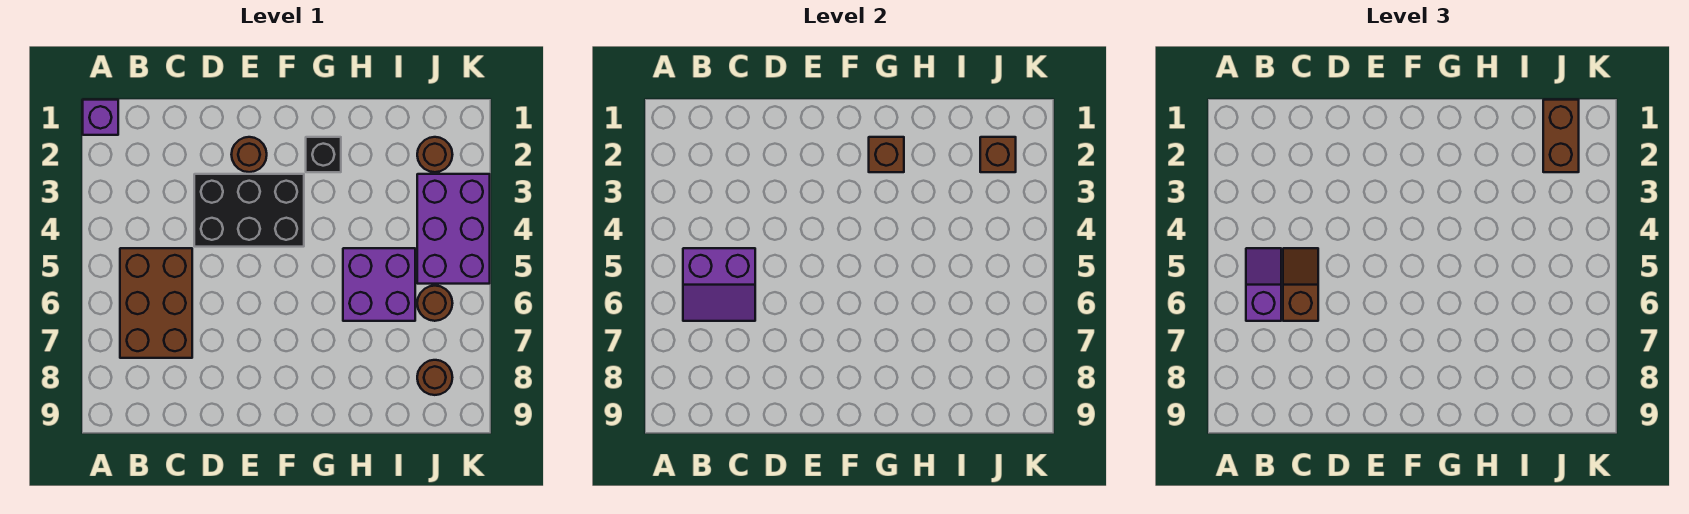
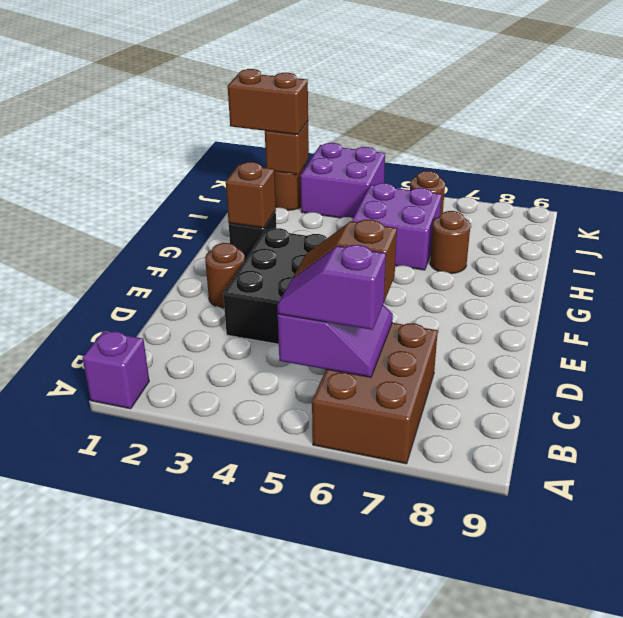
brown 2x3 brick [120,248,192,358] -> brown 2x3 brick turned to [312,322,438,464]
purple 2x3 brick [417,174,490,284] -> purple 2x2 brick [301,143,385,218]
brown 1x1 round brick [417,360,452,395] -> brown 1x1 round brick moved to [430,211,470,274]

